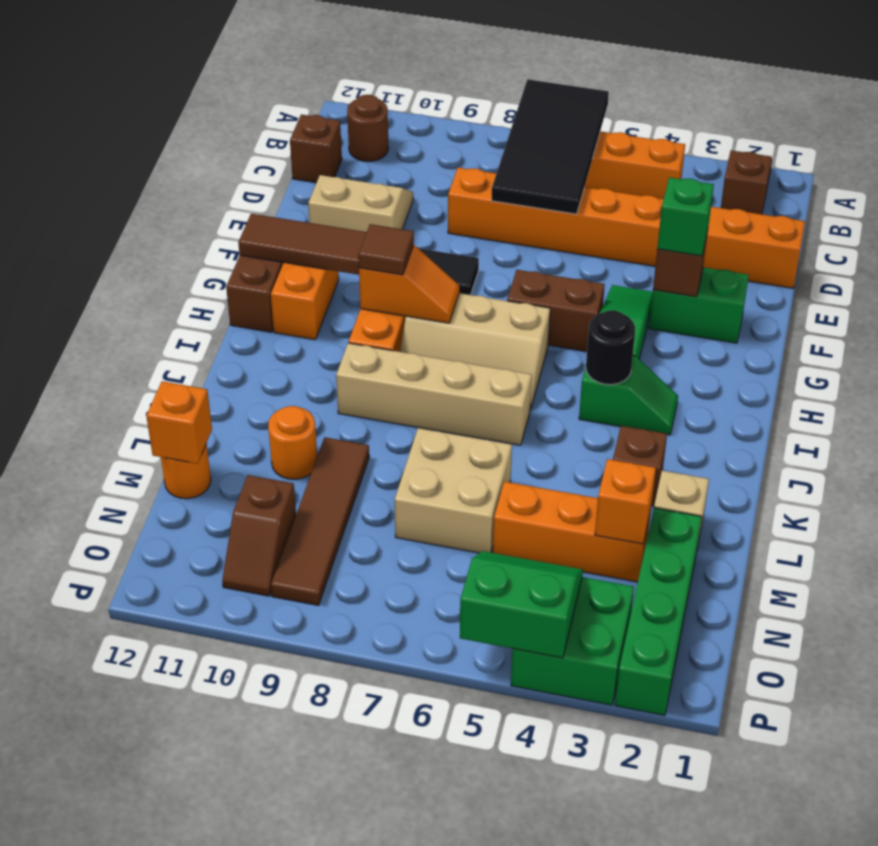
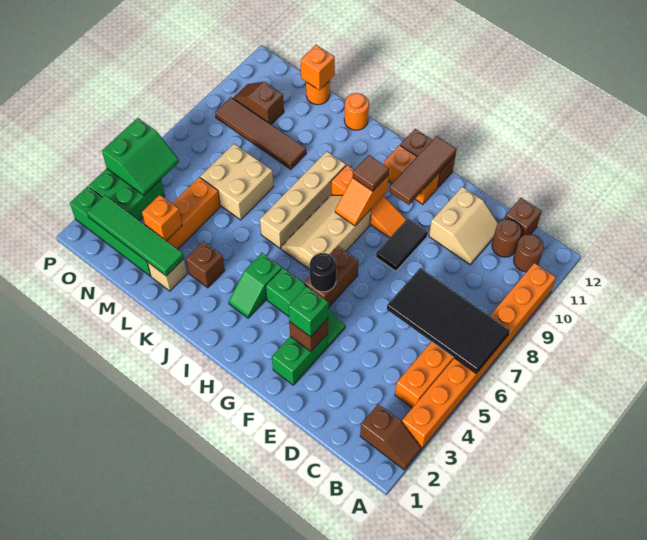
none -> brown 1x1 round brick [492,219,521,257]
orange 1x8 brick [448,168,805,288] -> orange 1x8 brick moved to [402,263,556,449]
black 1x1 round brick [586,310,635,385] -> black 1x1 round brick moved to [310,253,336,292]
none -> green 1x4 tile [87,195,184,276]
orange 1x1 round brick [268,406,317,479] -> orange 1x1 round brick moved to [344,93,369,130]

